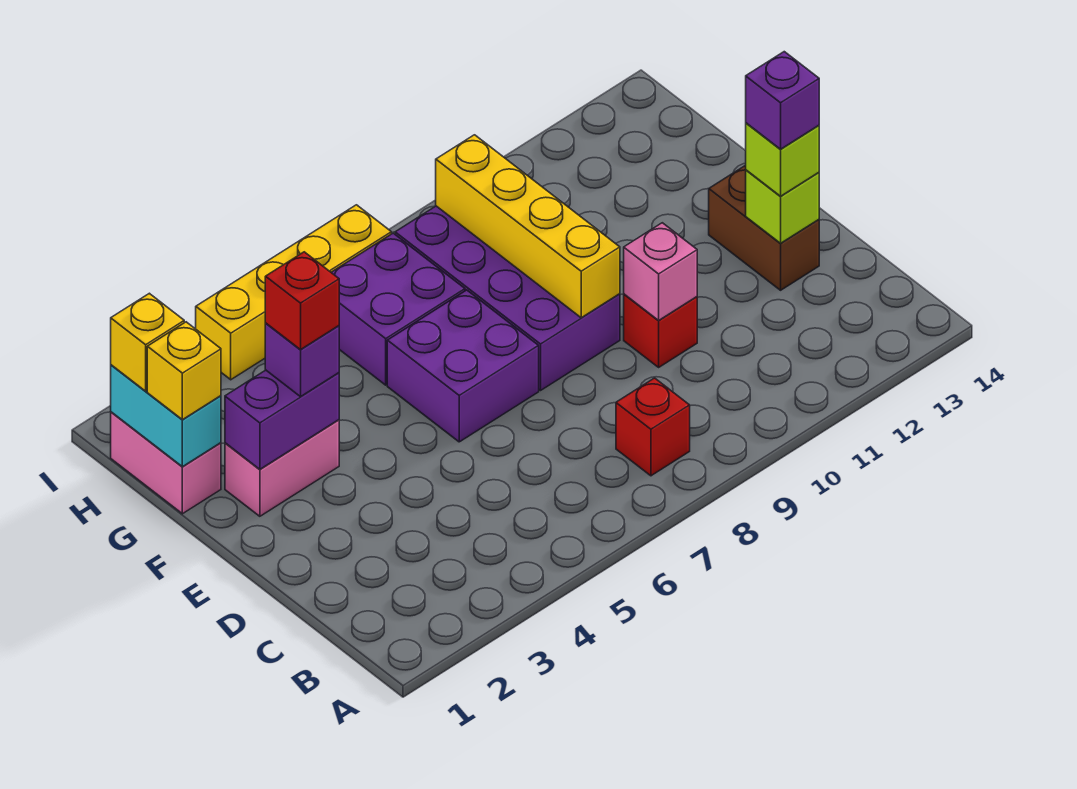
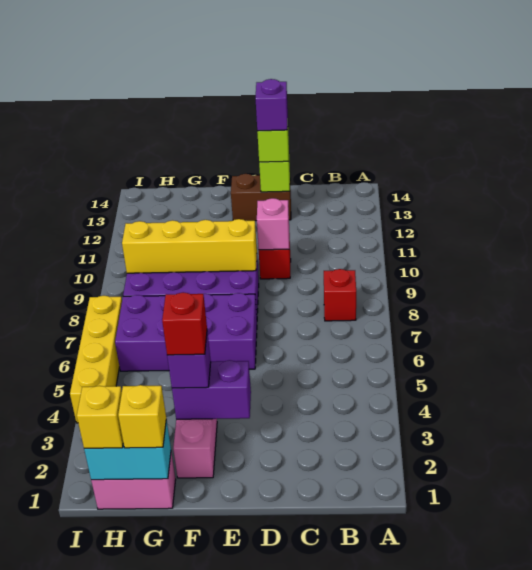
purple 1x2 brick [225,370,339,469] -> purple 1x2 brick turned to [172,360,251,419]

